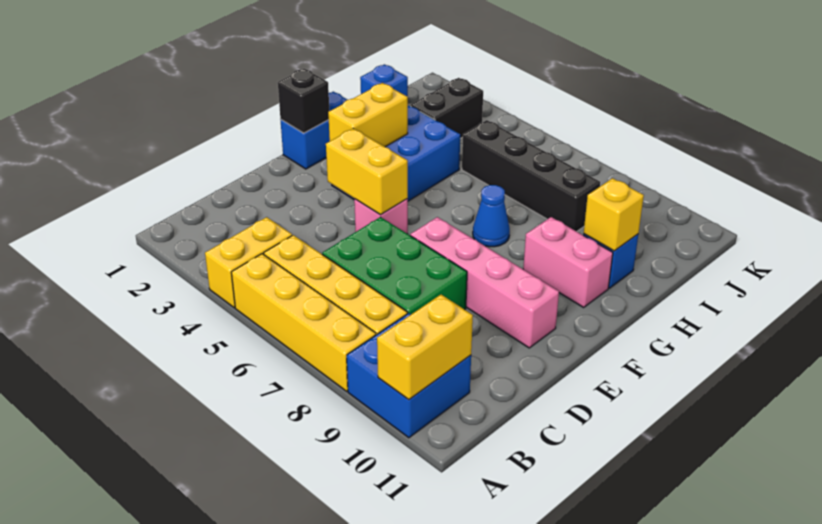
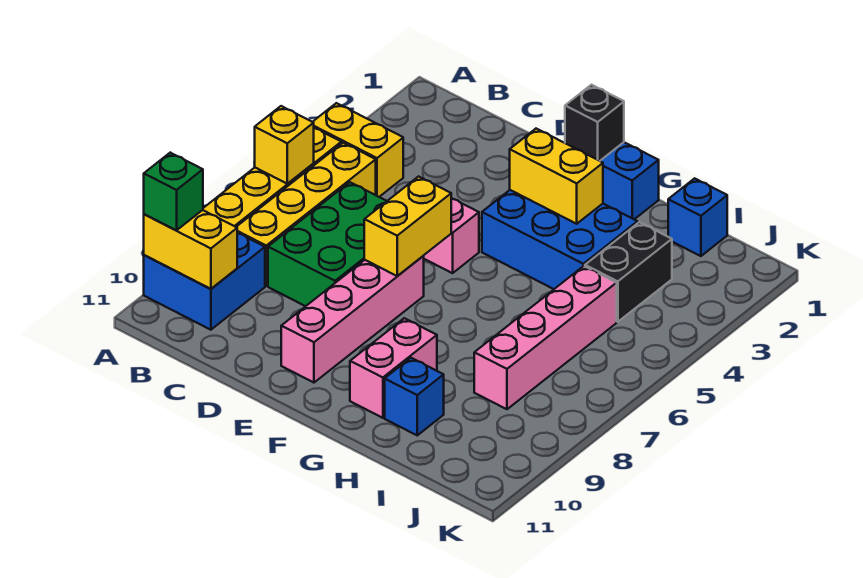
none -> green 1x1 brick [144,153,203,230]
yellow 1x2 brick [326,128,408,215] -> yellow 1x2 brick moved to [364,176,451,276]
blue 1x1 cone [473,185,510,247] -> none
yellow 1x1 brick [584,178,644,251] -> yellow 1x1 brick moved to [255,106,314,184]
black 1x2 brick [410,78,483,139] -> black 1x2 brick turned to [585,222,672,322]
black 1x4 brick [462,120,600,231] -> pink 1x4 brick [474,266,617,409]

